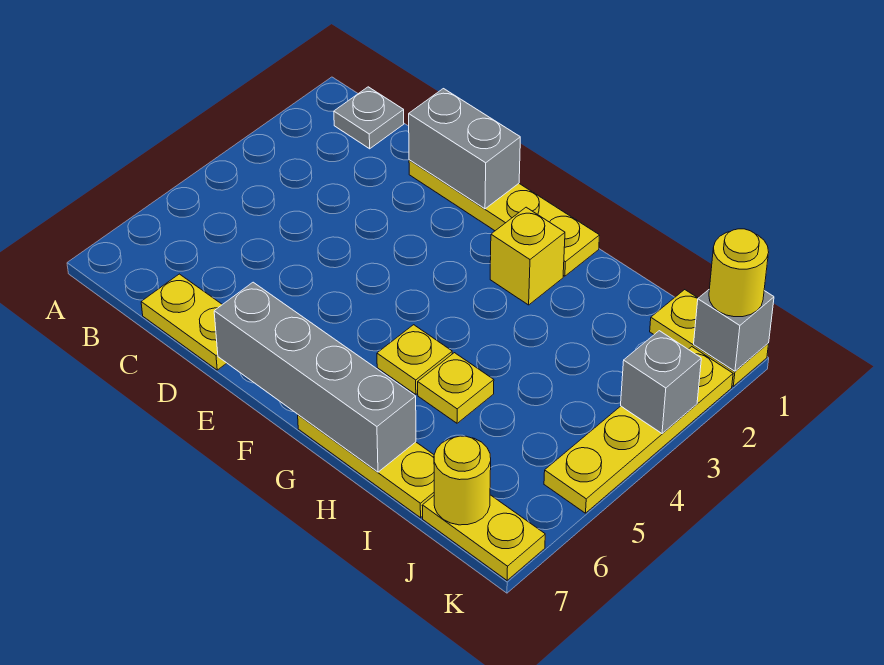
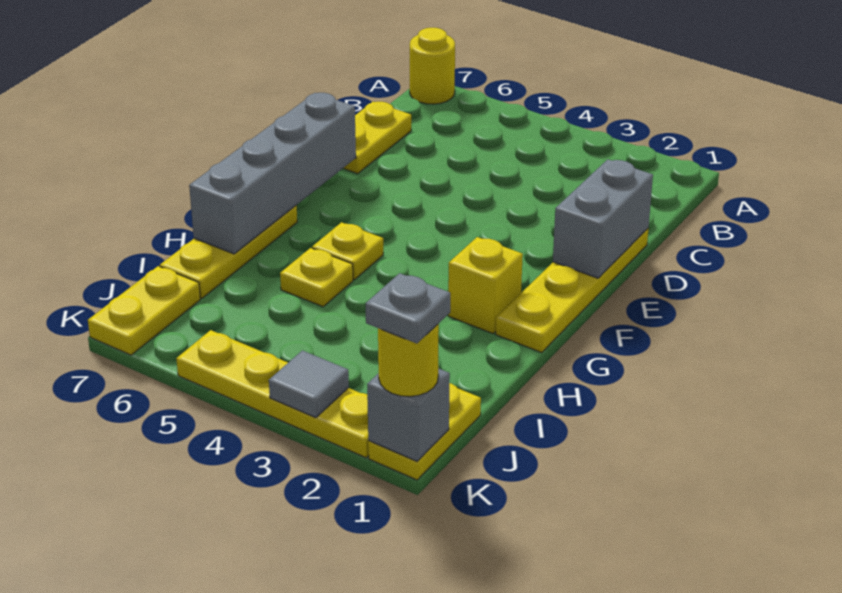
grey 1x1 plate [334,87,404,149] -> grey 1x1 plate moved to [365,273,450,343]
yellow 1x1 round brick [434,436,491,525] -> yellow 1x1 round brick moved to [410,28,455,104]
grey 1x1 brick [621,331,701,433] -> grey 1x1 tile [269,350,349,418]

